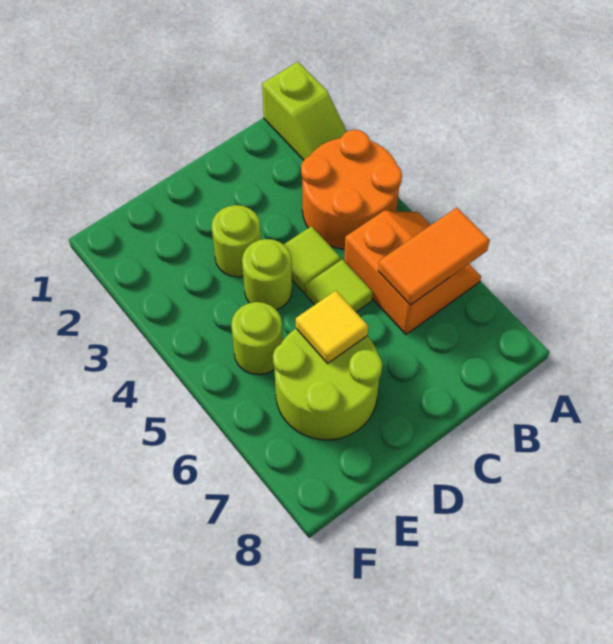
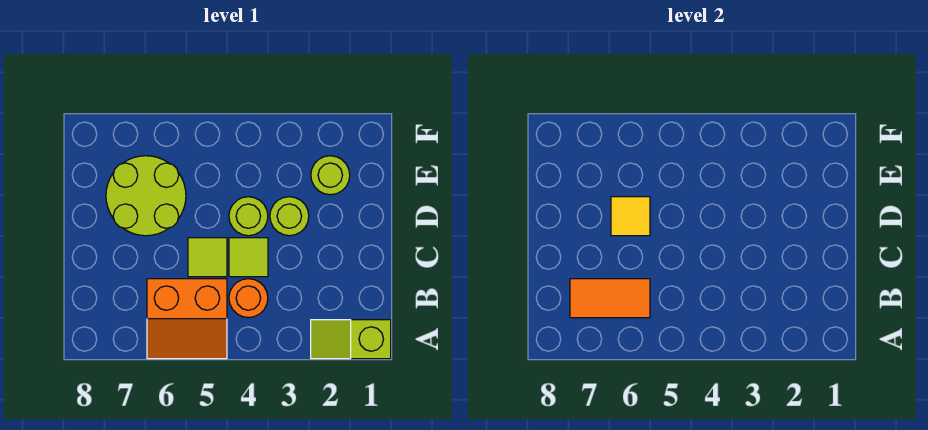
orange 2x2 round brick [301,130,402,249] -> orange 1x1 round brick [229,279,268,318]
orange 1x2 tile [378,207,490,305] -> orange 1x2 tile turned to [570,279,650,318]
lime 1x1 round brick [231,302,283,375] -> lime 1x1 round brick moved to [311,156,350,195]

